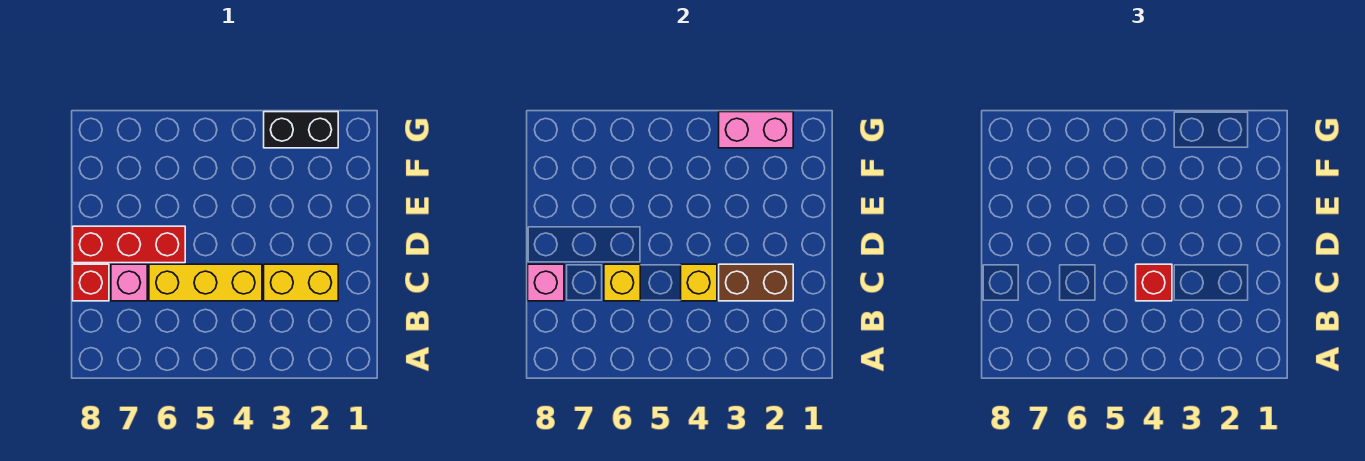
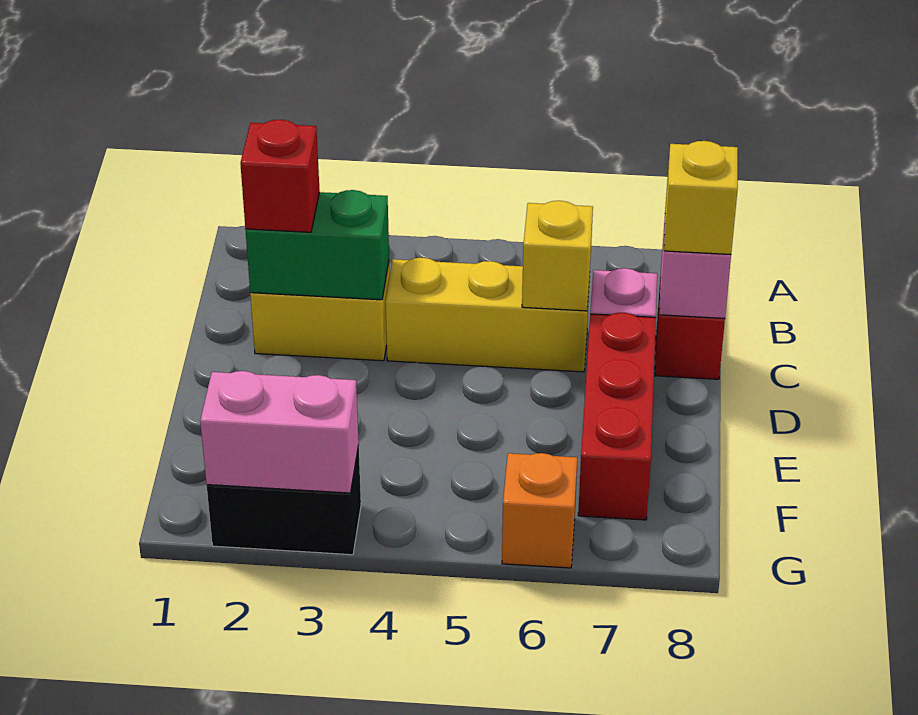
brown 1x2 brick [719,264,793,301] -> green 1x2 brick [246,190,389,300]
yellow 1x1 brick [681,264,717,301] -> yellow 1x1 brick moved to [664,141,738,255]
red 1x1 brick [1136,264,1172,301] -> red 1x1 brick moved to [240,120,320,232]
red 1x3 brick [73,226,185,263] -> red 1x3 brick turned to [578,313,656,520]
none -> orange 1x1 brick [502,453,577,568]

